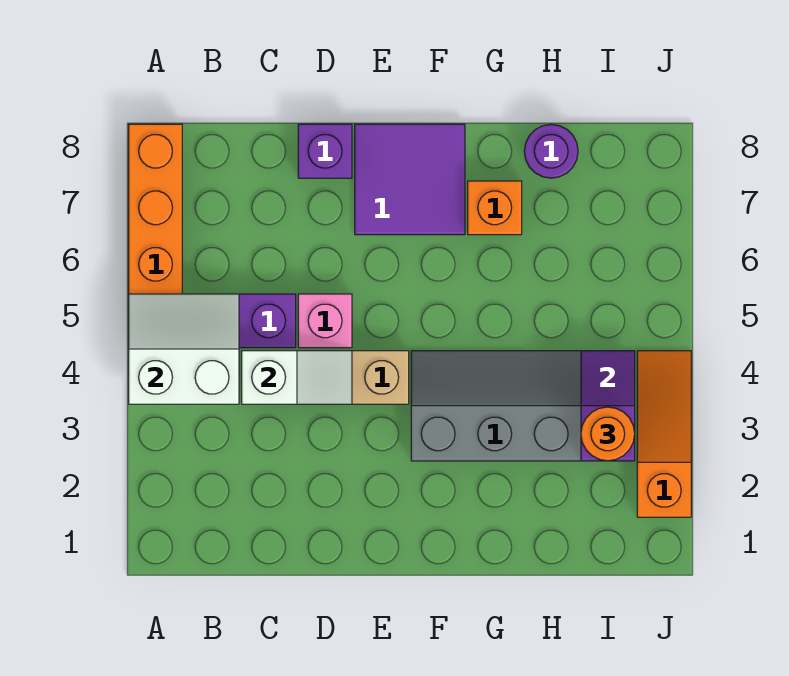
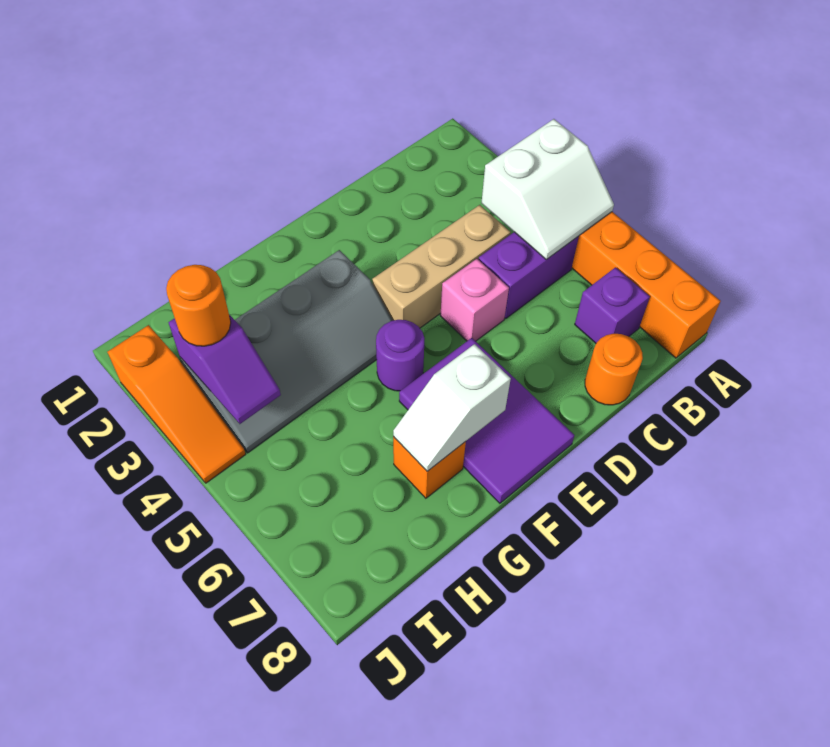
white 1x2 slope [242,351,352,404] -> white 1x2 slope moved to [393,344,511,471]
none -> orange 1x1 round brick [585,334,643,405]
purple 1x1 brick [298,124,352,178] -> purple 1x1 brick moved to [575,267,650,343]
purple 2x2 tile [355,124,465,235] -> purple 2x3 tile [399,338,574,503]
purple 1x1 round brick [524,124,578,178] -> purple 1x1 round brick moved to [376,320,425,391]

